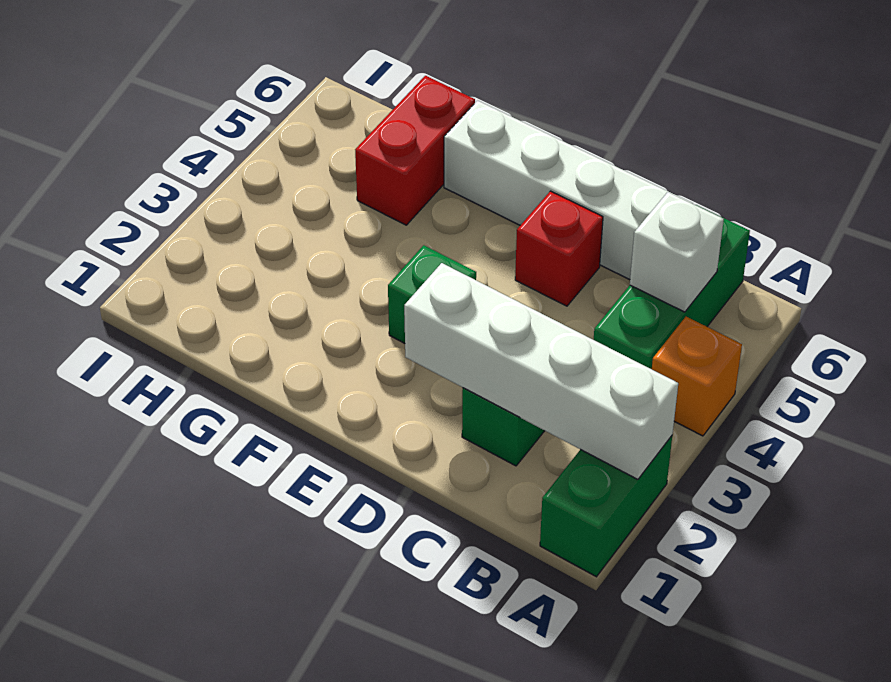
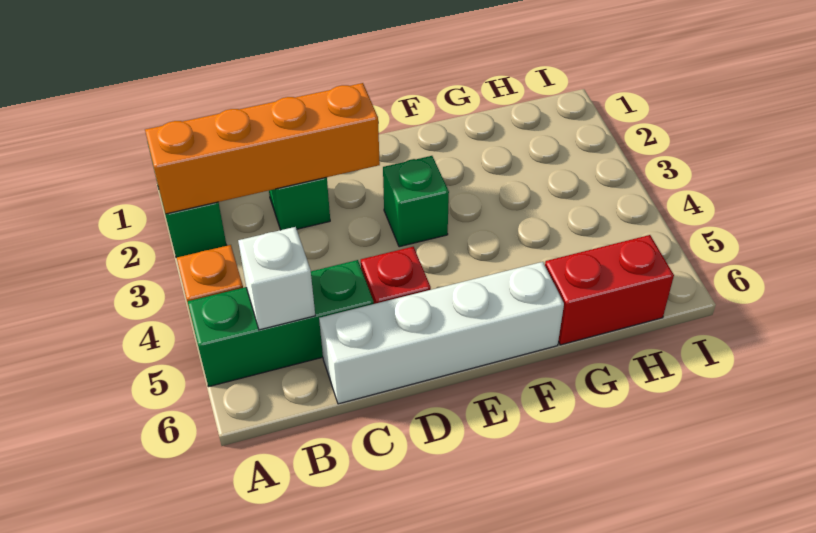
white 1x4 brick [404,263,678,479] -> orange 1x4 brick [145,83,380,214]
green 1x3 brick [594,205,750,369] -> green 1x3 brick turned to [187,260,374,387]
red 1x2 brick [355,76,475,225] -> red 1x2 brick turned to [545,235,674,345]

